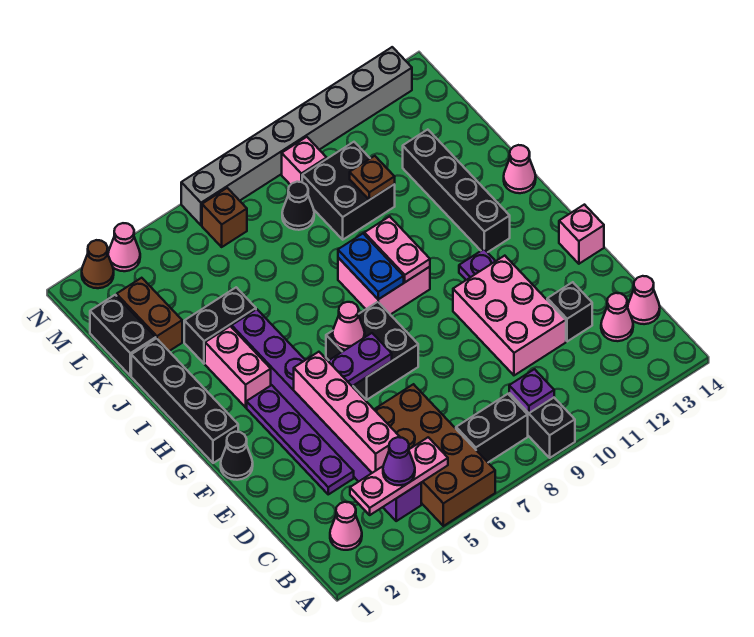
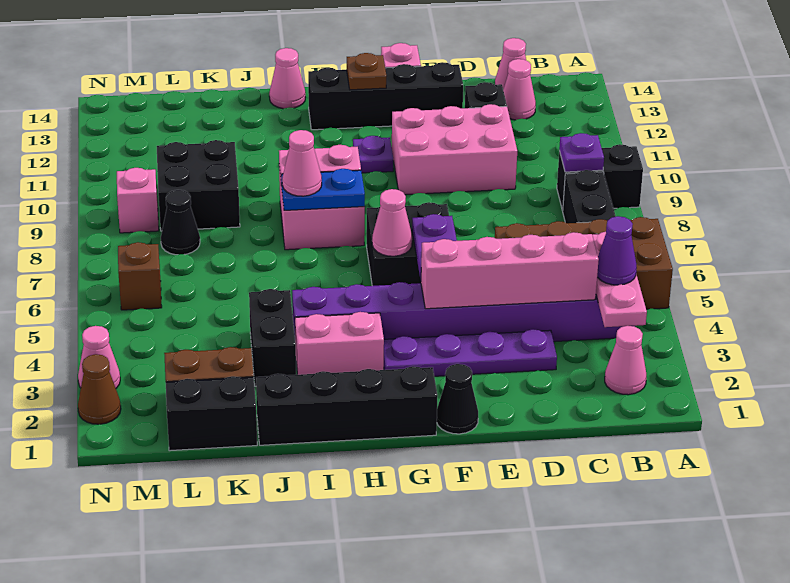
black 1x4 brick [403,130,510,252] -> black 1x4 brick moved to [308,62,463,130]
none -> pink 1x1 cone [282,130,322,196]
brown 1x1 plate [350,156,395,200] -> brown 1x1 plate moved to [347,53,387,90]
grey 1x8 brick [181,47,412,225] -> none

